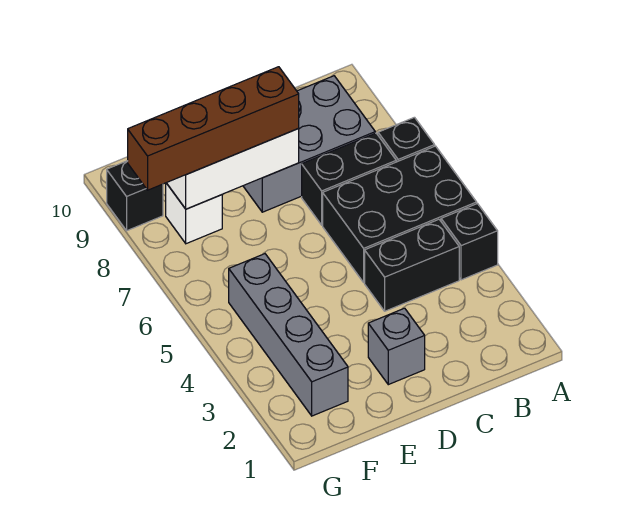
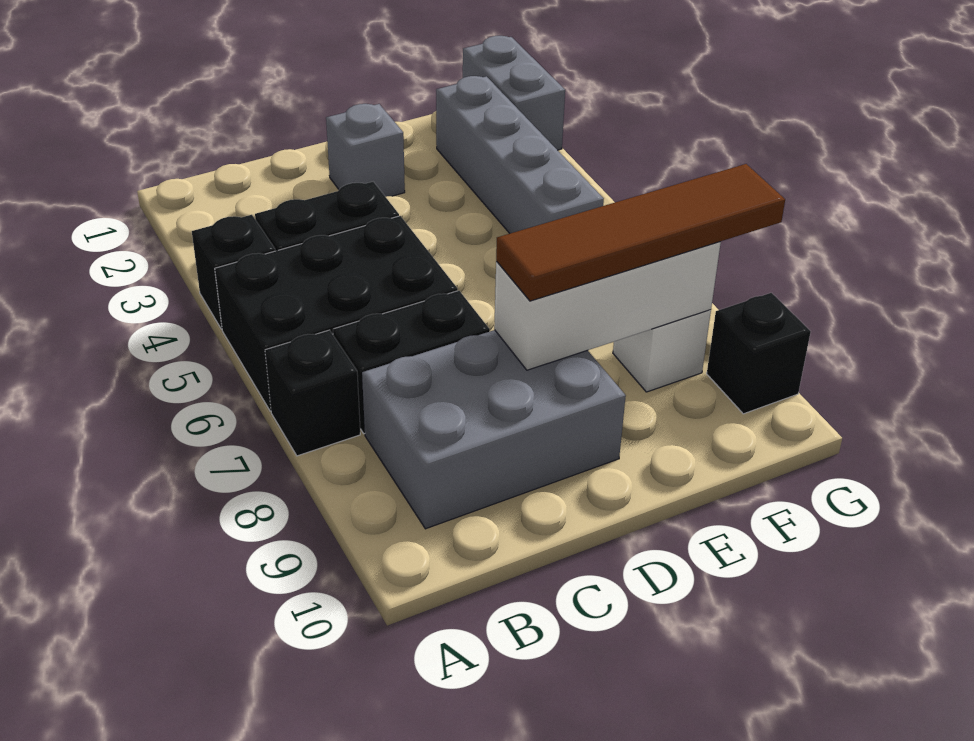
brown 1x4 brick [128,67,299,190] -> brown 1x4 tile [496,164,785,301]
none -> grey 1x2 brick [463,36,565,150]

